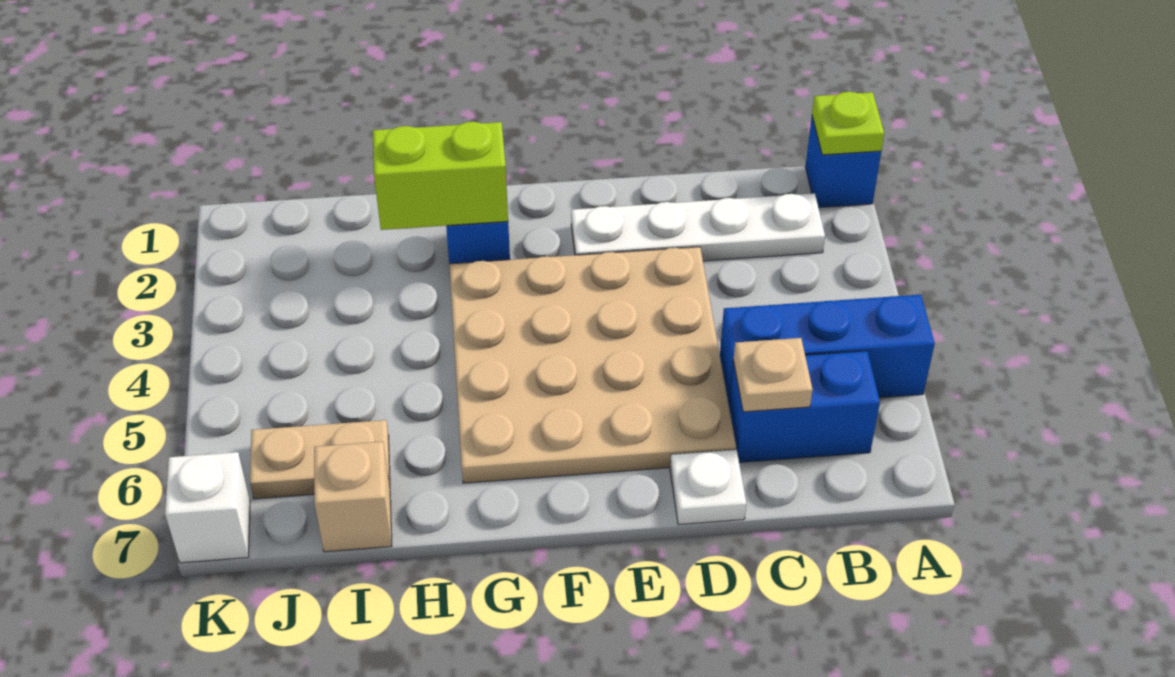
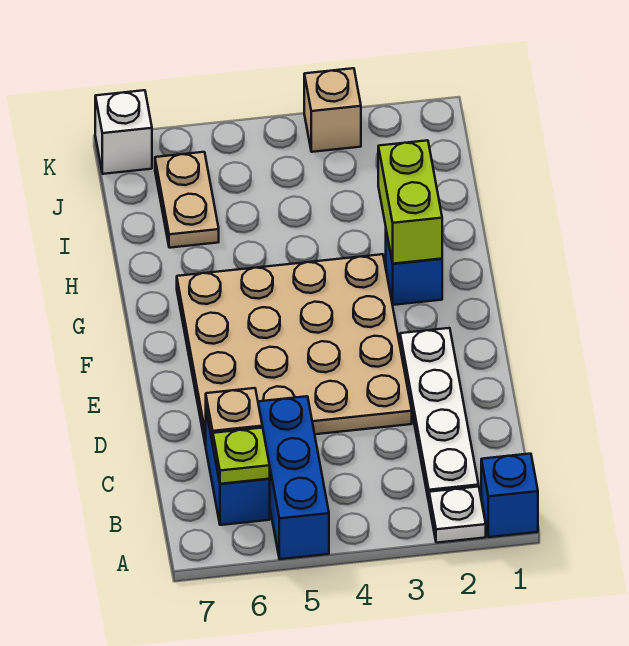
lime 1x1 plate [812,92,884,155] -> lime 1x1 plate moved to [213,428,270,484]
white 1x1 plate [670,450,746,525] -> white 1x1 plate moved to [429,487,486,543]
tan 1x1 brick [314,442,392,552] -> tan 1x1 brick moved to [304,68,361,152]

